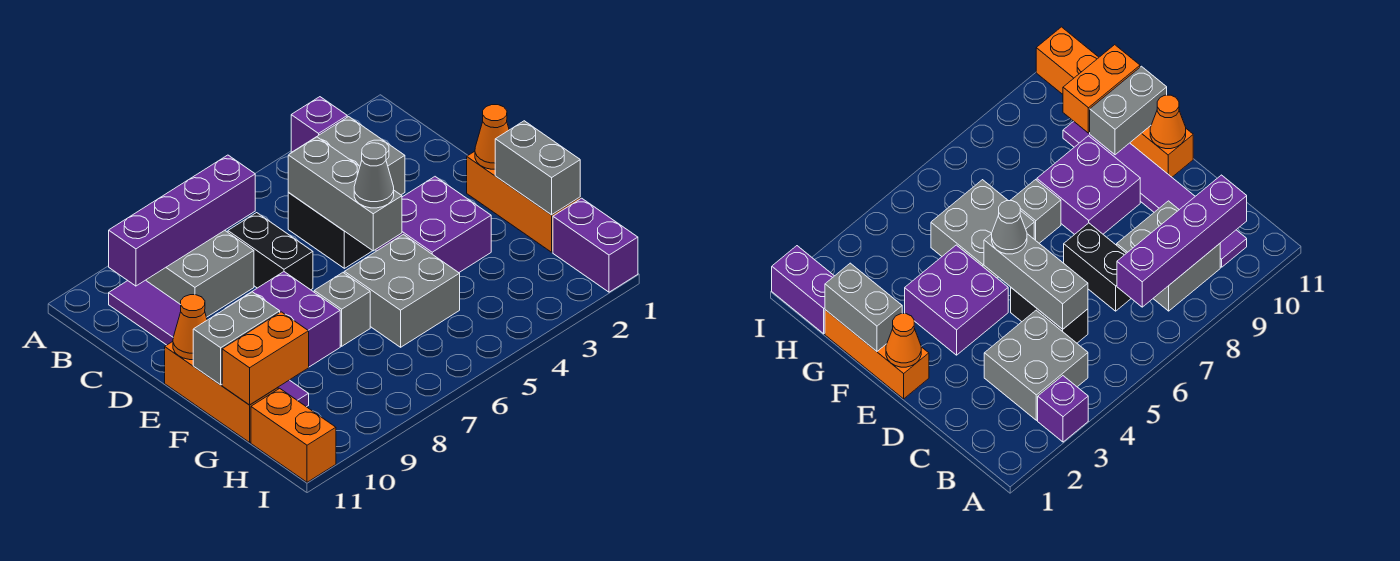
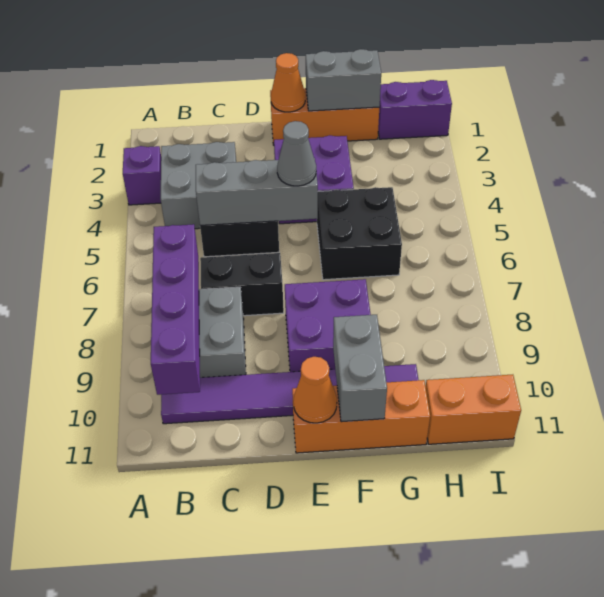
grey 2x2 brick [344,234,460,347] -> black 2x2 brick [317,187,402,280]
grey 1x1 brick [314,273,370,346] -> none
orange 1x2 brick [222,312,309,405] -> none

